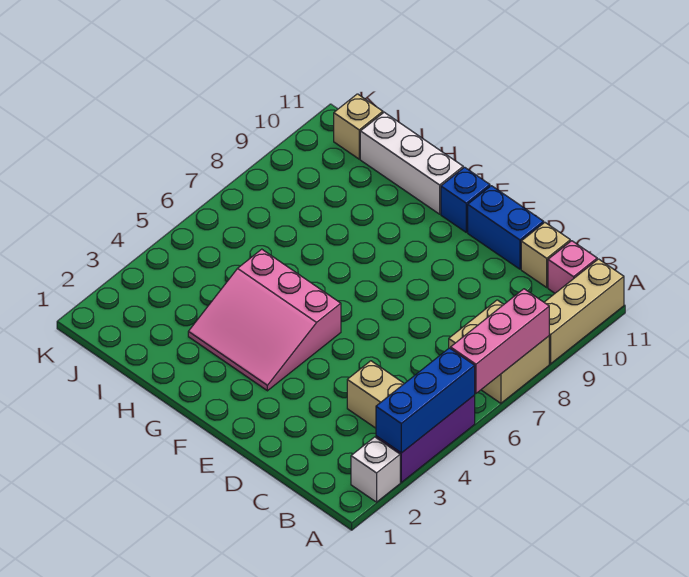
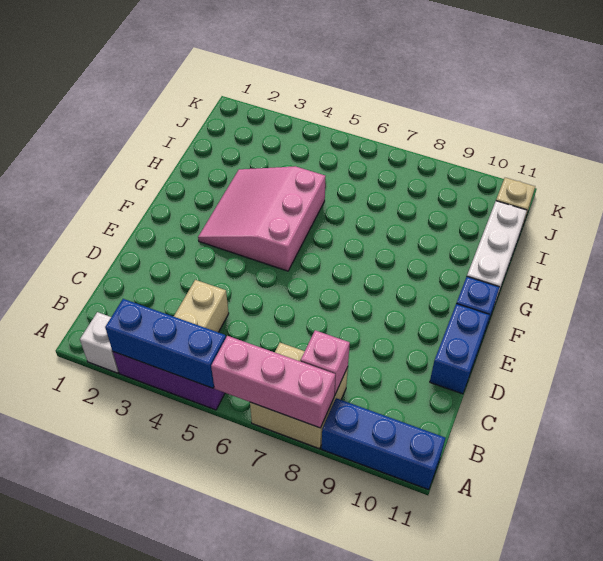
tan 1x3 brick [544,259,624,364] -> blue 1x3 brick [322,398,445,490]
pink 1x1 brick [548,241,597,293] -> pink 1x1 brick moved to [301,330,350,396]
tan 1x1 brick [521,223,570,287] -> none

